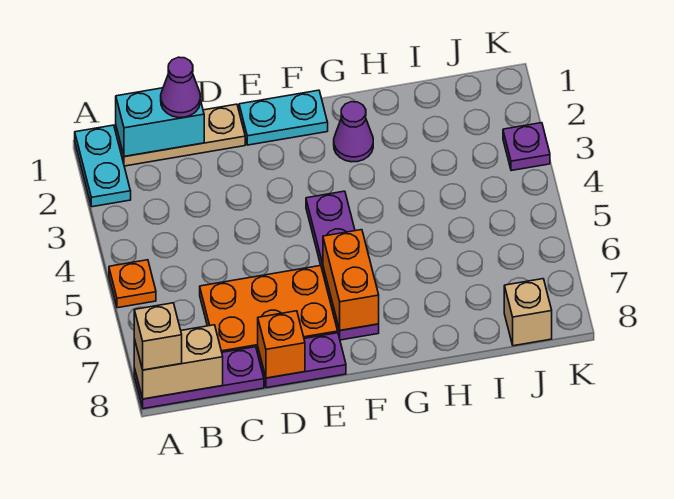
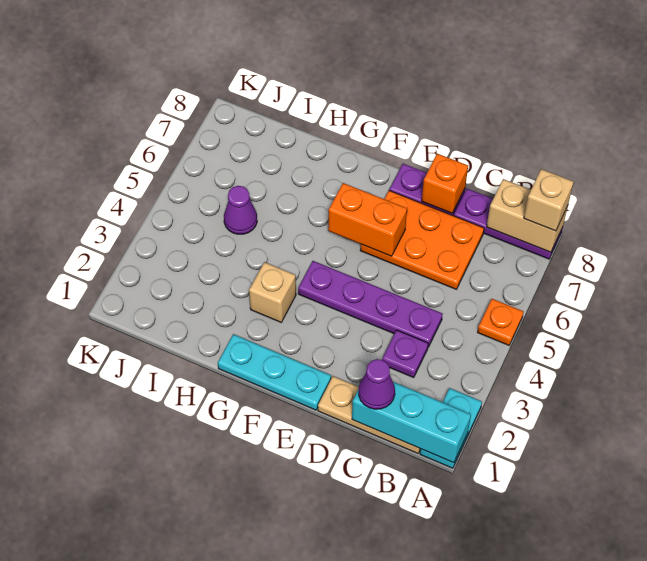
cyan 1x2 brick [116,88,204,157] -> cyan 1x3 brick [352,382,471,463]
cyan 1x2 plate [239,90,328,145] -> cyan 1x3 plate [218,334,331,410]
purple 1x4 plate [306,191,379,340] -> purple 1x4 plate turned to [298,261,443,347]
orange 1x2 brick [323,230,379,330] -> orange 1x2 brick turned to [328,183,407,256]
purple 1x1 cone [334,102,373,162] -> purple 1x1 cone moved to [224,186,257,234]
tan 1x1 brick [504,279,552,346] -> tan 1x1 brick moved to [249,262,296,322]
purple 1x1 plate [503,123,550,171] -> purple 1x1 plate moved to [382,330,428,378]

